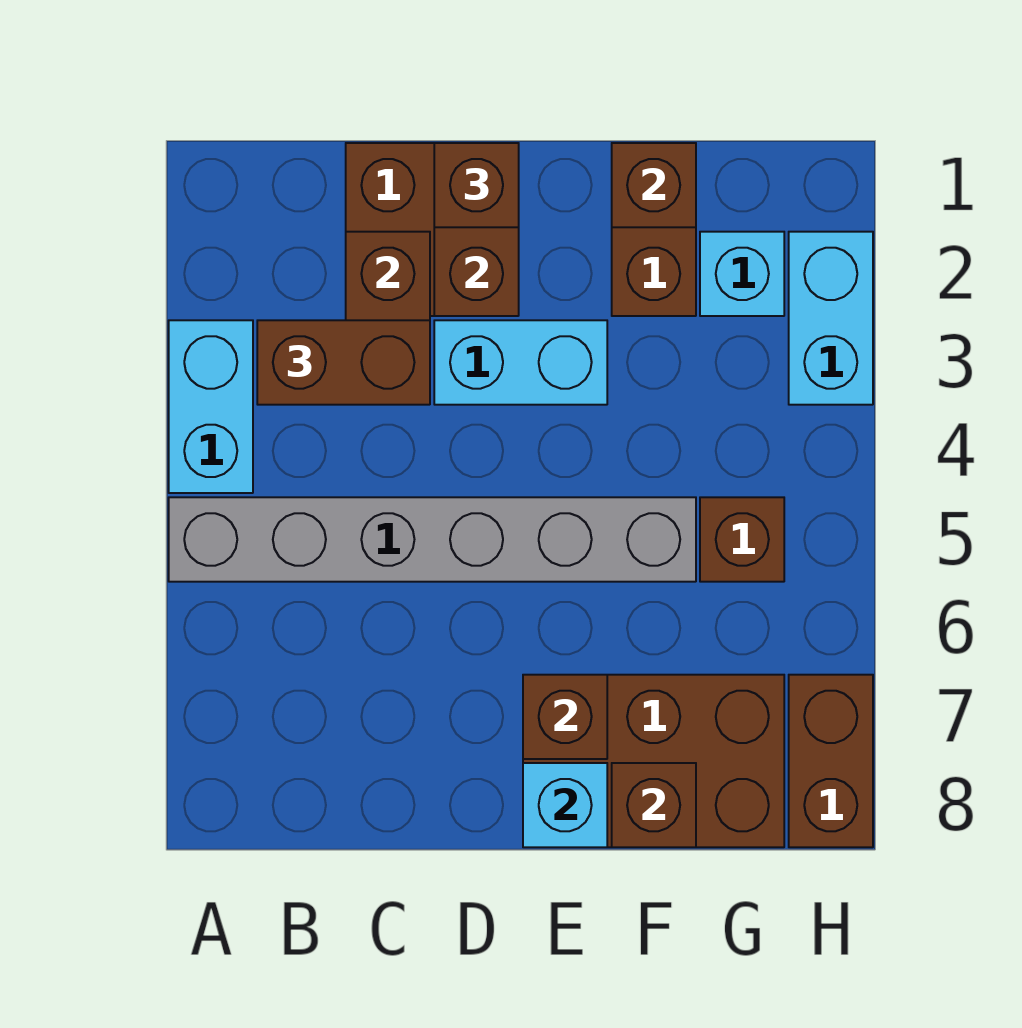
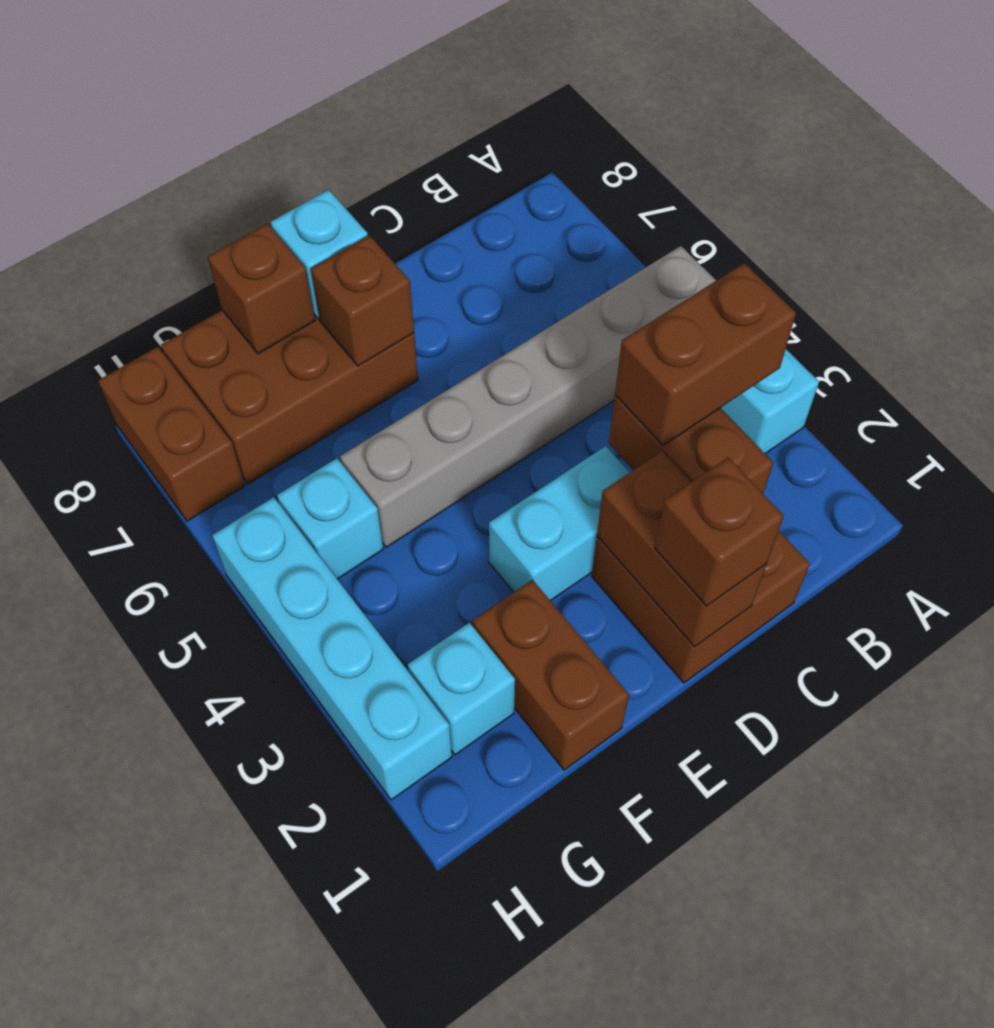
brown 1x1 brick [612,143,696,227] -> none
brown 1x1 brick [700,497,784,582] -> cyan 1x1 brick [277,458,383,579]
cyan 1x2 brick [789,232,873,405] -> cyan 1x4 brick [212,497,452,800]

